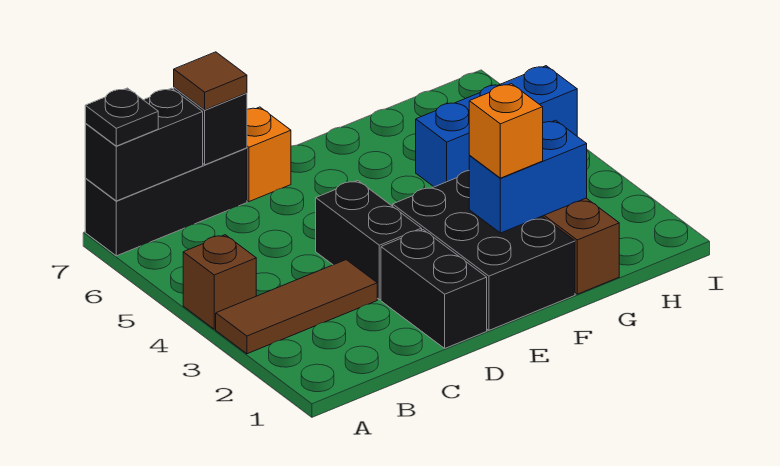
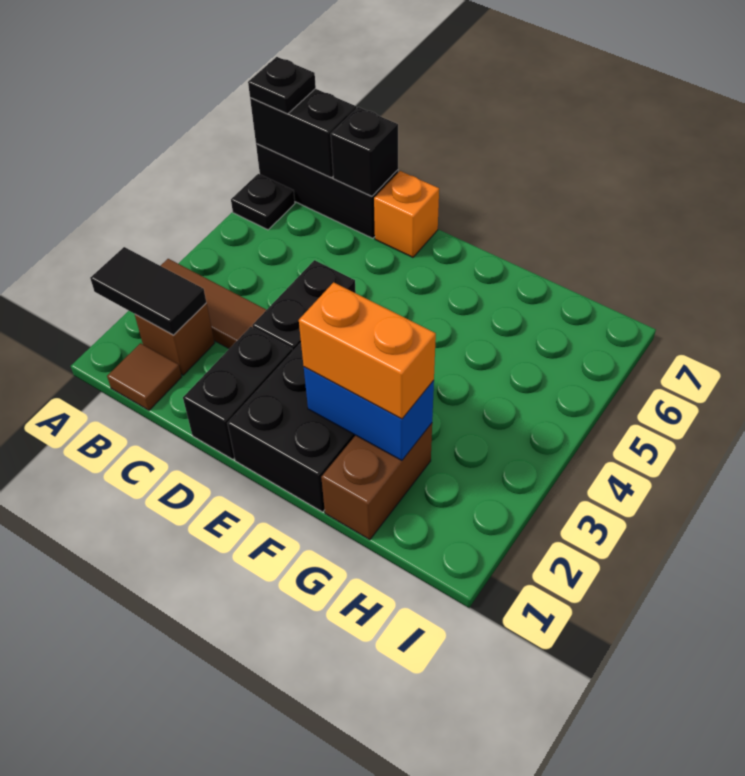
none -> black 1x2 tile [90,247,206,335]
brown 1x1 brick [183,235,256,329] -> brown 1x1 brick moved to [135,303,214,375]
none -> black 1x1 plate [231,174,295,230]
brown 1x1 tile [174,52,247,110] -> brown 1x1 tile moved to [107,343,182,410]
orange 1x1 brick [469,84,543,178] -> orange 1x2 brick [299,282,436,419]
blue 1x3 brick [416,66,577,187] -> none

